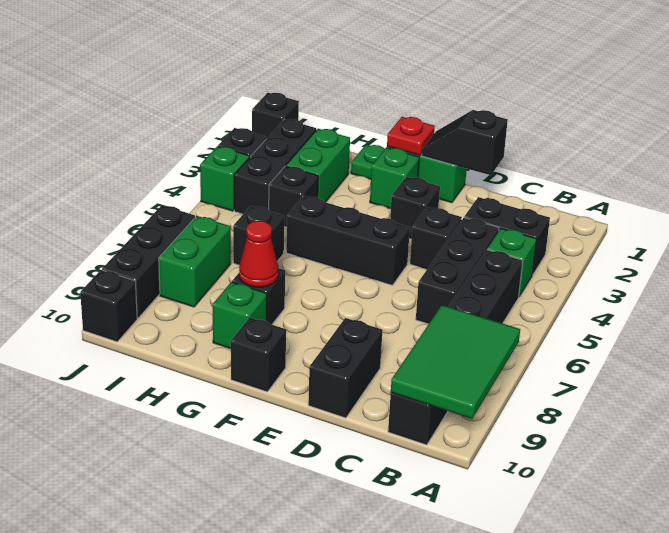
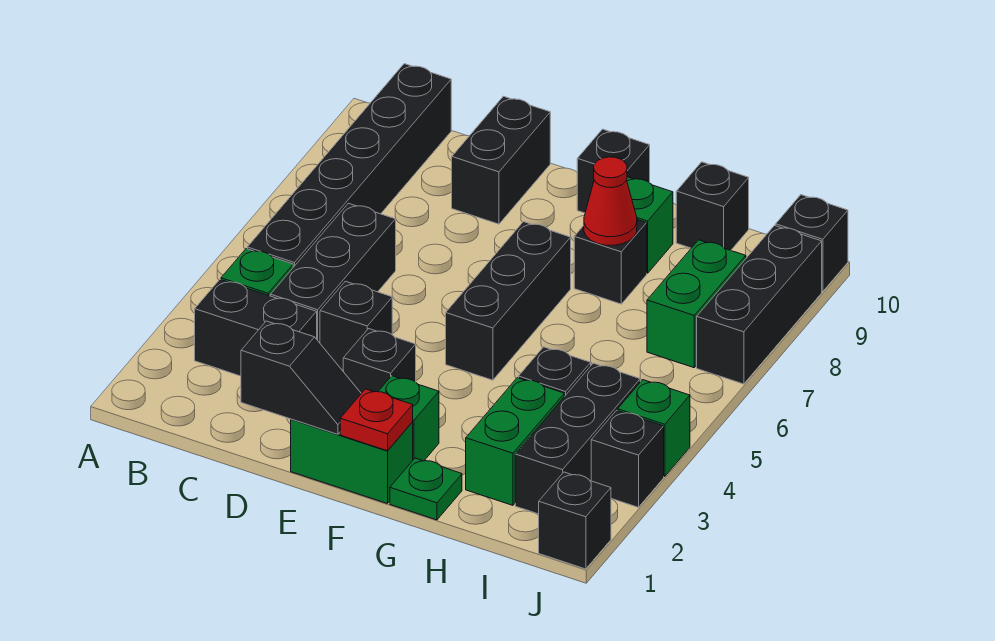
green 2x3 tile [391,305,520,419] -> none
black 1x3 brick [286,196,410,285] -> black 1x3 brick turned to [446,222,571,380]
black 1x1 brick [233,206,284,265] -> black 1x1 brick moved to [676,162,749,250]

